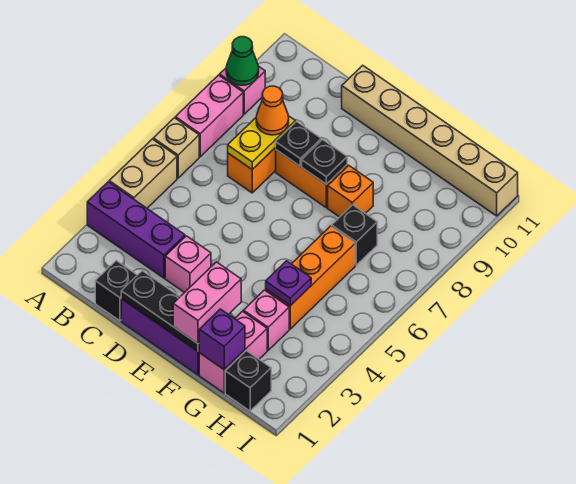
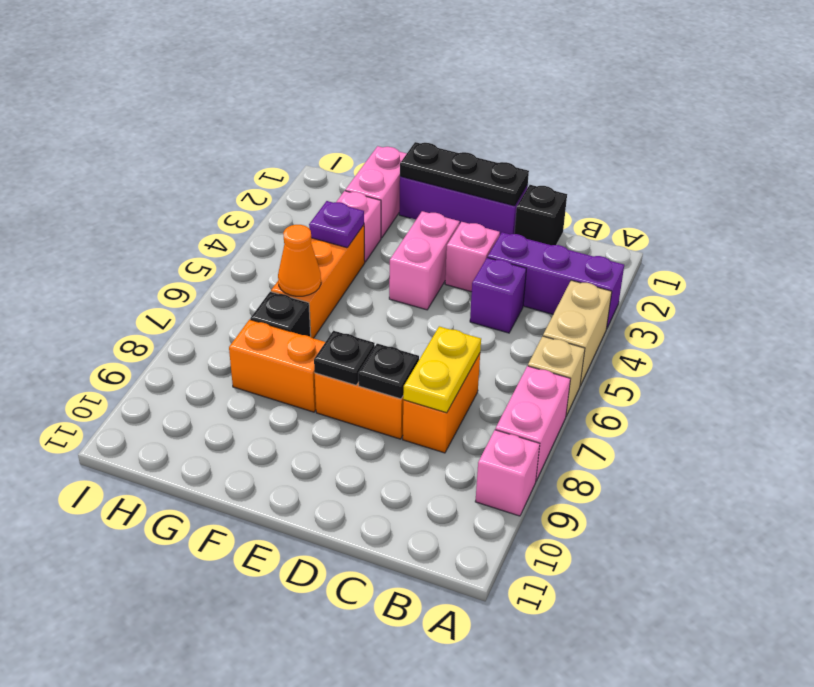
green 1x1 cone [226,37,259,85] -> none
orange 1x1 cone [256,86,289,135] -> orange 1x1 cone moved to [278,225,321,296]
tan 1x6 brick [342,65,518,216] -> none
pink 1x2 brick [173,262,241,344] -> pink 1x2 brick moved to [389,211,460,310]
orange 1x1 brick [328,165,373,217] -> orange 1x2 brick [229,320,325,412]
purple 1x1 brick [199,309,245,369] -> purple 1x1 brick moved to [470,258,526,333]
black 1x1 brick [225,351,271,411] -> none

